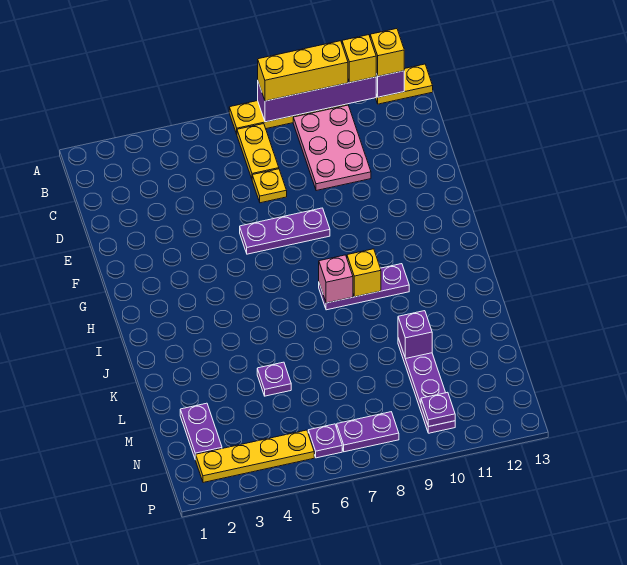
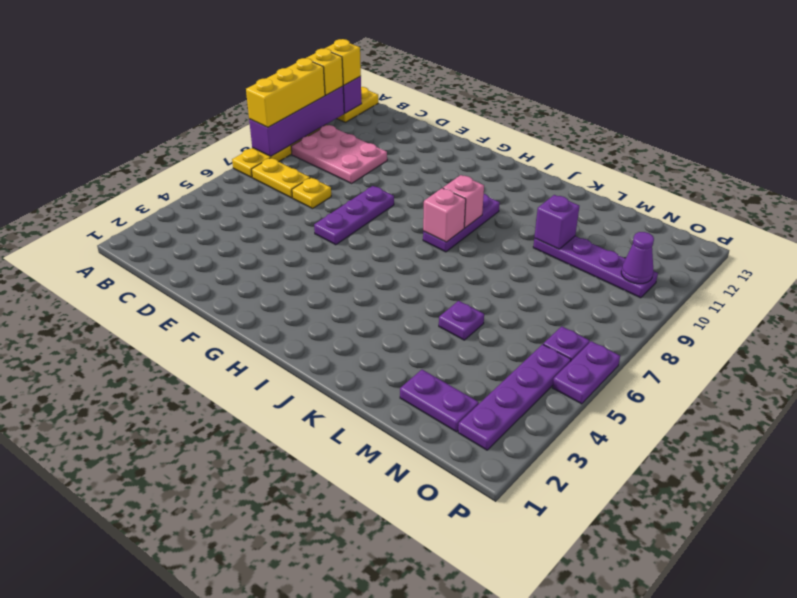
yellow 1x1 brick [347,249,381,297] -> pink 1x1 brick [443,175,484,228]
yellow 1x4 plate [196,430,314,483] -> purple 1x4 plate [458,344,571,450]
purple 1x2 plate [337,412,399,452] -> purple 1x2 plate moved to [552,341,620,404]
purple 1x1 plate [421,392,455,427] -> purple 1x1 cone [621,232,654,284]

